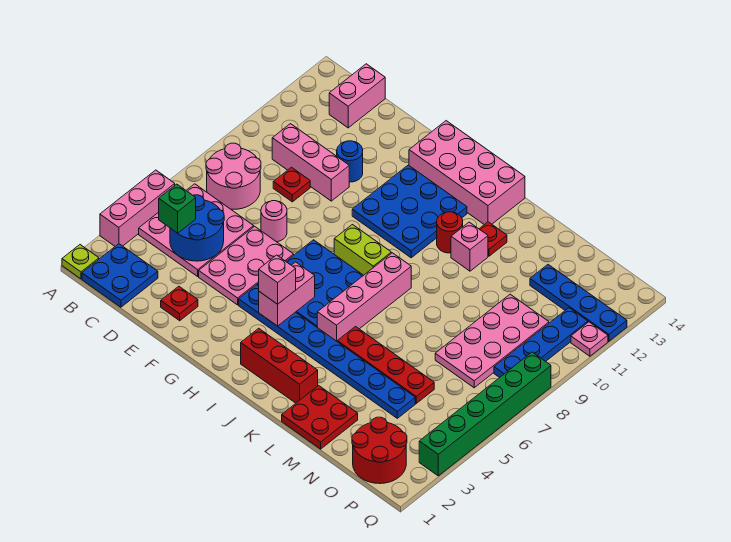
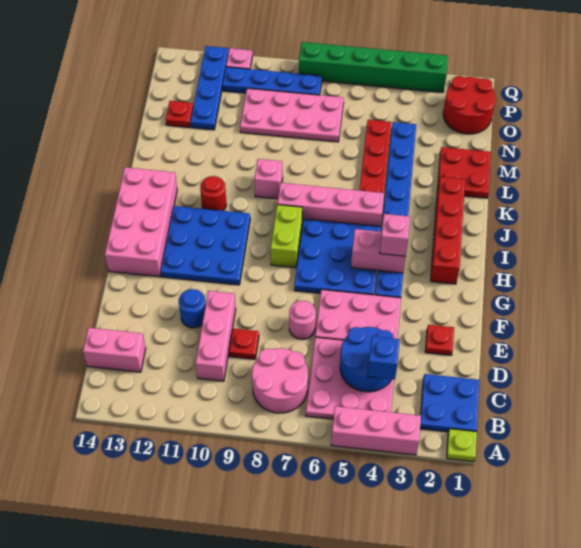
green 1x1 brick [159,184,196,233] -> blue 1x1 brick [367,336,400,380]
red 1x3 brick [241,328,318,403] -> red 1x4 brick [431,177,465,284]
pink 1x1 brick [451,222,488,271] -> pink 1x1 brick moved to [254,159,283,199]
red 1x1 plate [479,222,507,256] -> red 1x1 plate moved to [166,101,193,128]

